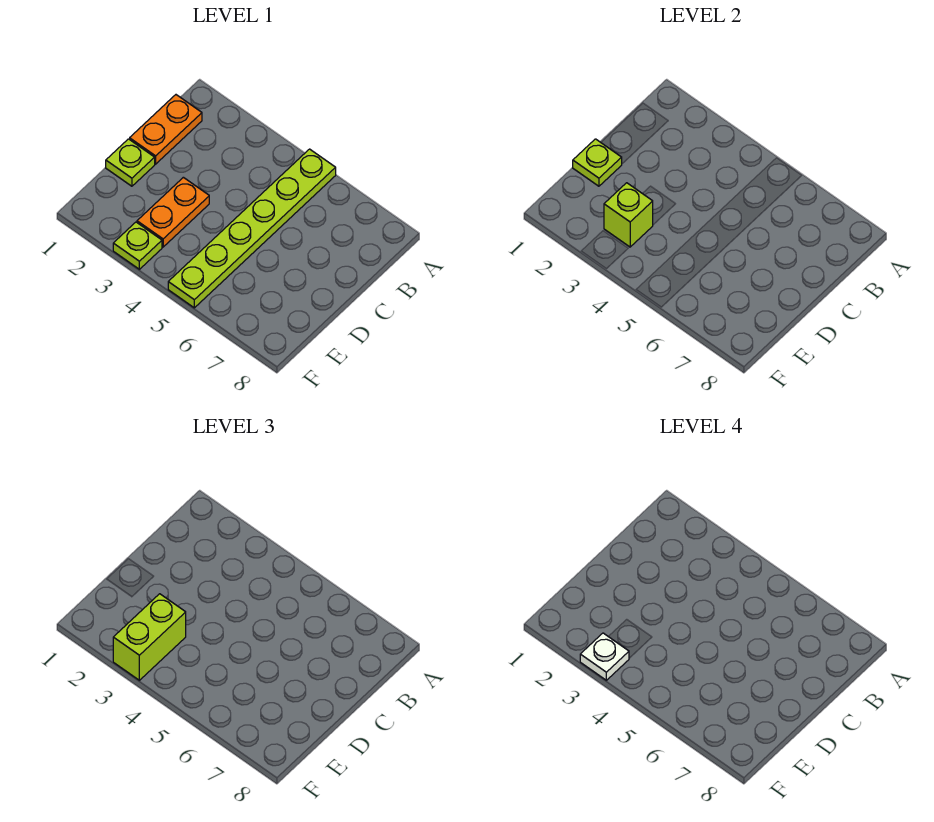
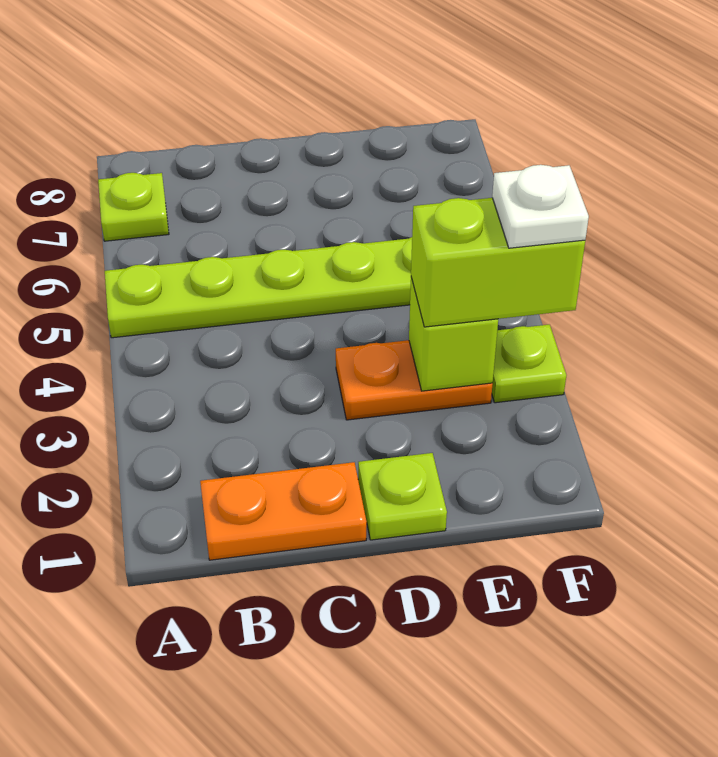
lime 1x1 plate [573,139,622,186] -> lime 1x1 plate moved to [98,173,169,241]

